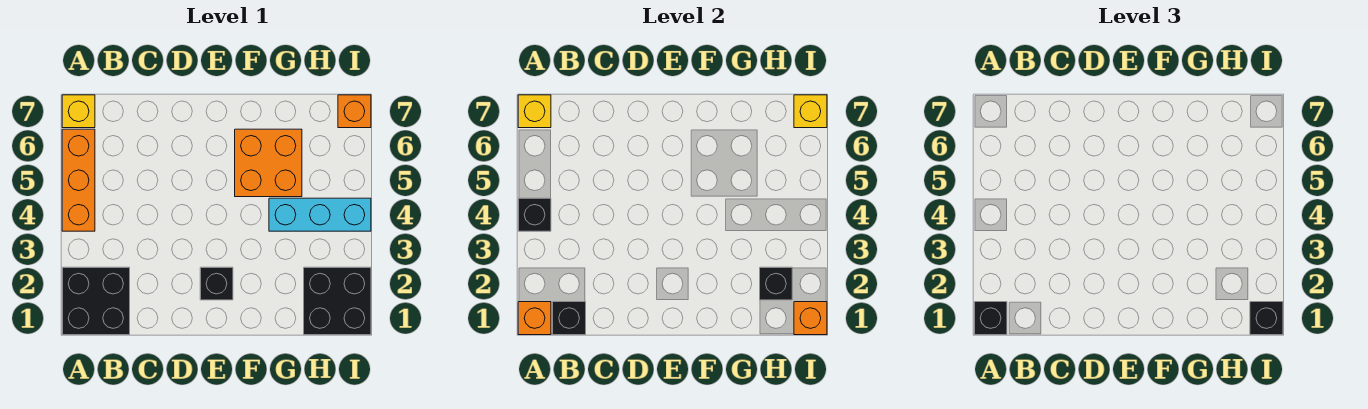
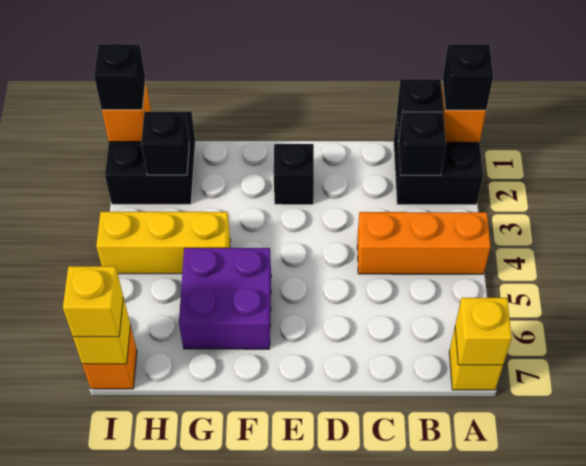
orange 1x3 brick [62,129,95,231] -> orange 1x3 brick turned to [357,212,491,274]
black 1x1 brick [518,198,551,231] -> black 1x1 brick moved to [399,112,446,176]
orange 2x2 brick [235,129,302,197] -> purple 2x2 brick [179,248,271,349]
cyan 1x3 brick [269,198,371,231] -> yellow 1x3 brick [96,212,230,274]
none -> yellow 1x1 brick [63,266,123,337]

